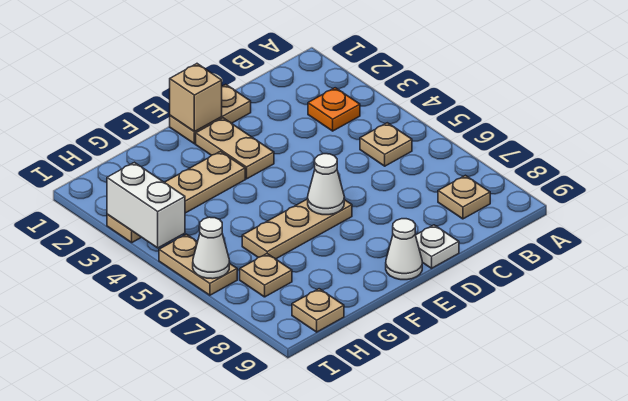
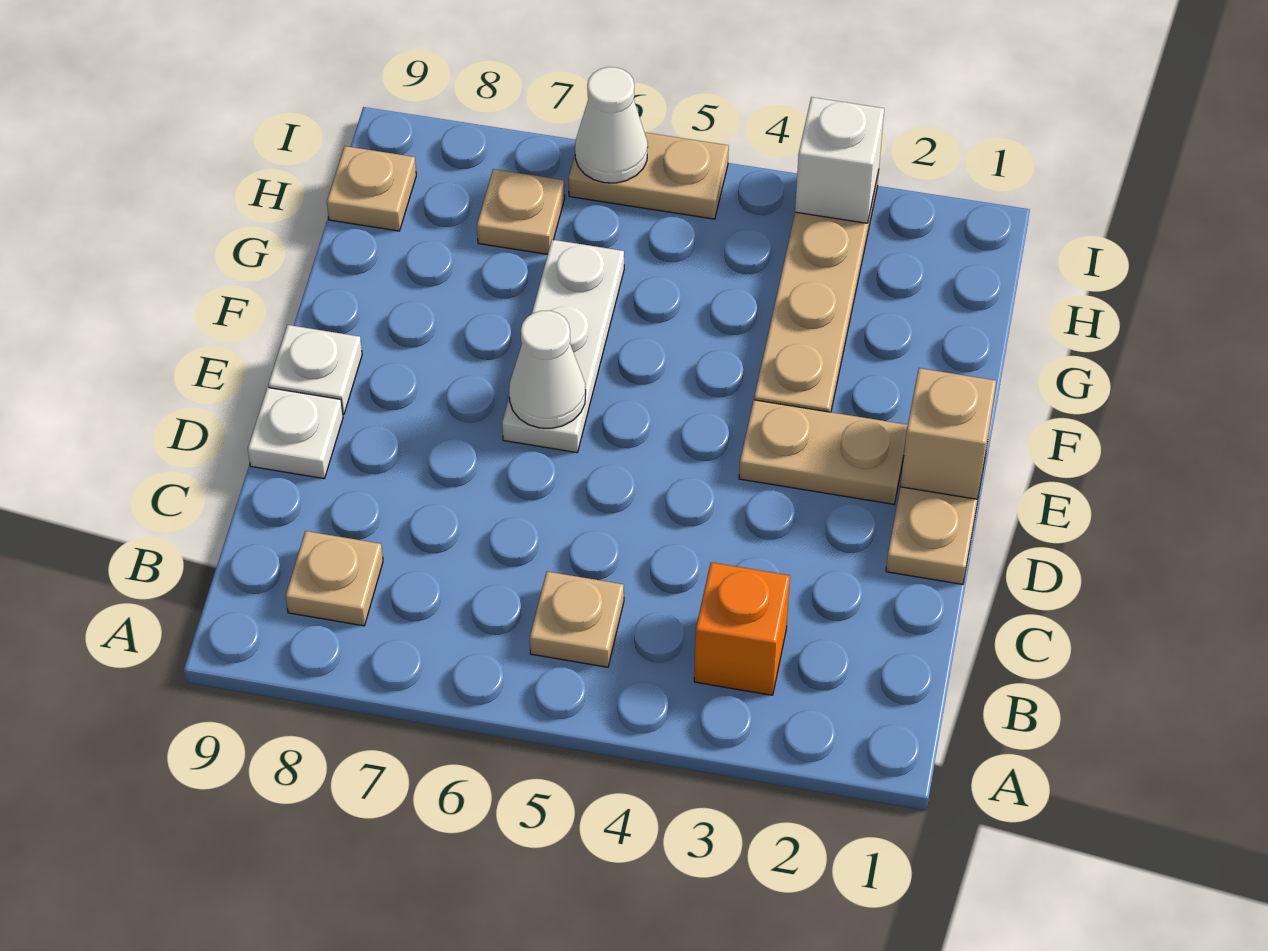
orange 1x1 plate [308,88,360,131] -> orange 1x1 brick [694,562,790,695]
tan 1x3 plate [242,199,352,259] -> white 1x3 plate [502,240,624,453]
white 1x1 cone [386,219,422,280] -> white 1x1 plate [268,325,362,414]
white 1x2 brick [107,162,185,248] -> white 1x1 brick [795,97,884,223]

